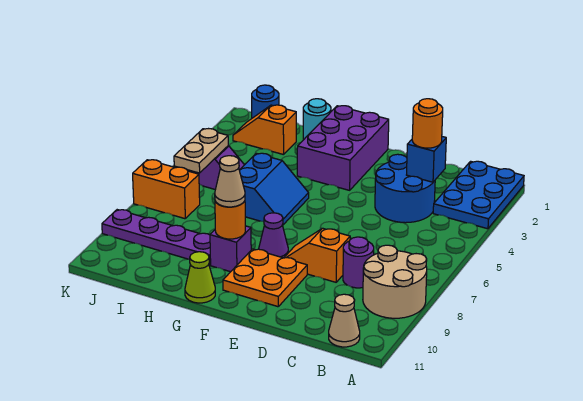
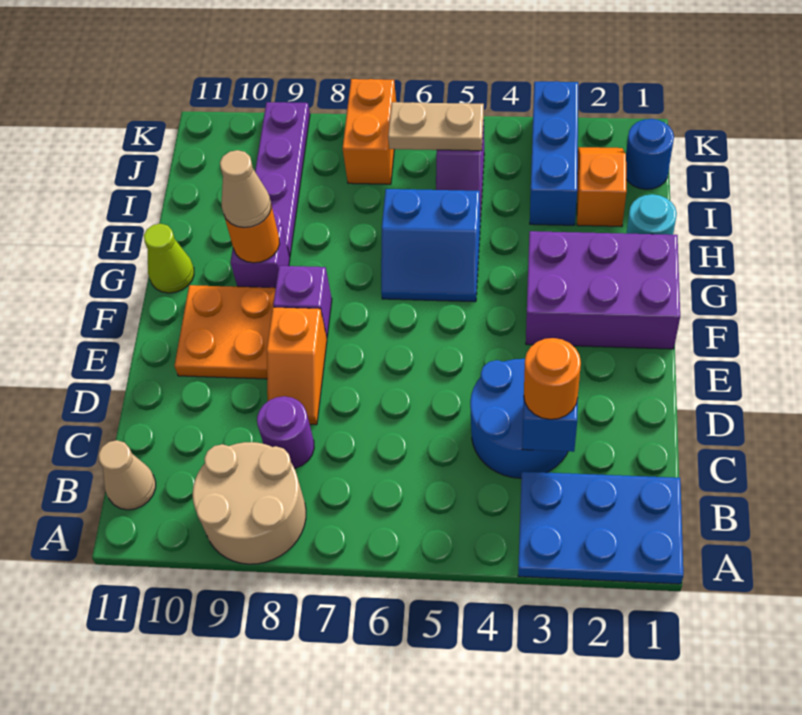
orange 1x2 slope [284,228,350,282] -> orange 1x2 slope turned to [267,307,327,425]
purple 1x1 cone [259,213,288,258] -> purple 1x1 brick [273,266,332,338]
none -> blue 1x3 brick [530,81,578,225]

